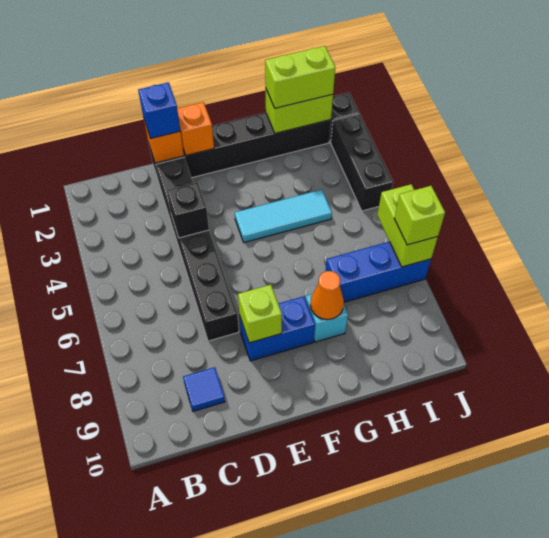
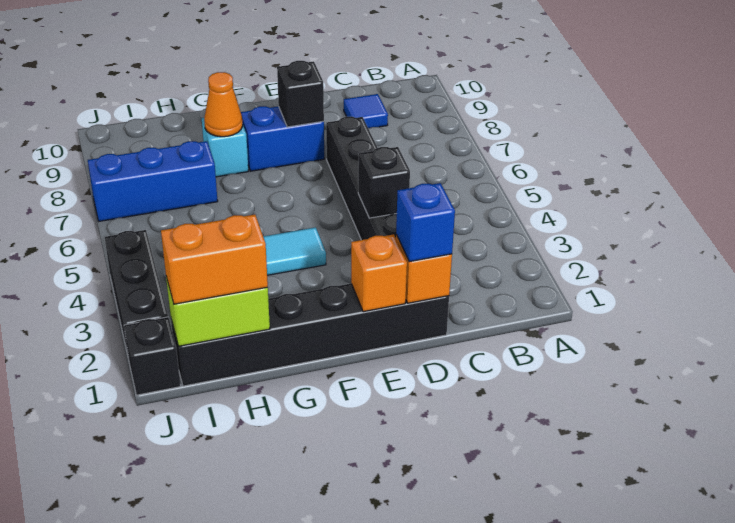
lime 1x1 brick [238,285,282,343] -> black 1x1 brick [277,61,324,127]
lime 1x2 brick [265,46,335,108] -> orange 1x2 brick [161,214,268,304]
lime 1x2 brick [377,184,438,267] -> none
lime 1x1 brick [394,186,445,245] -> none

